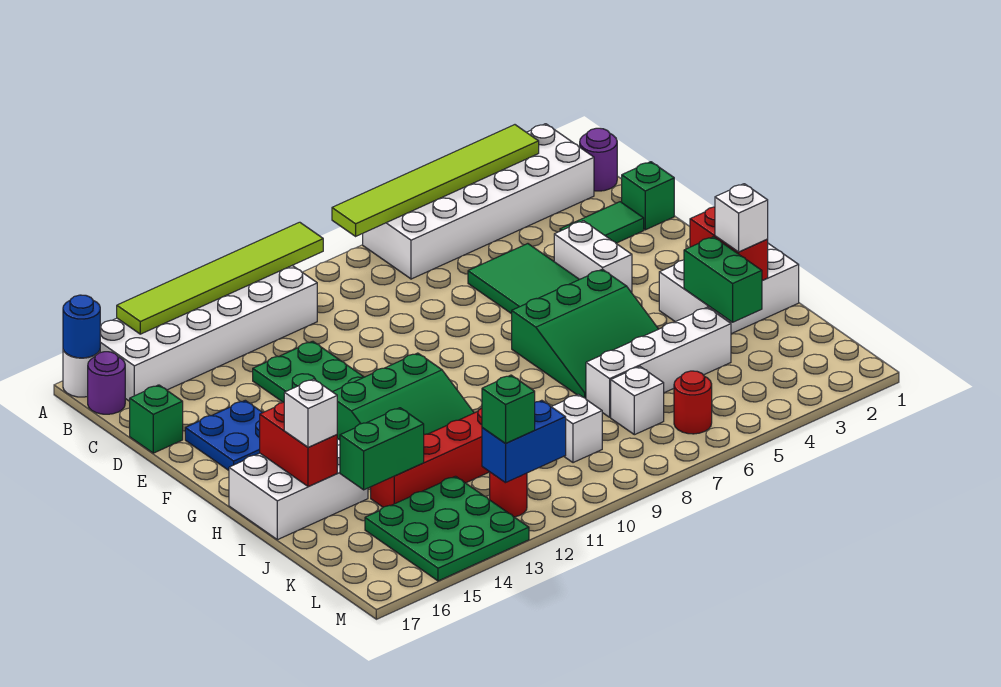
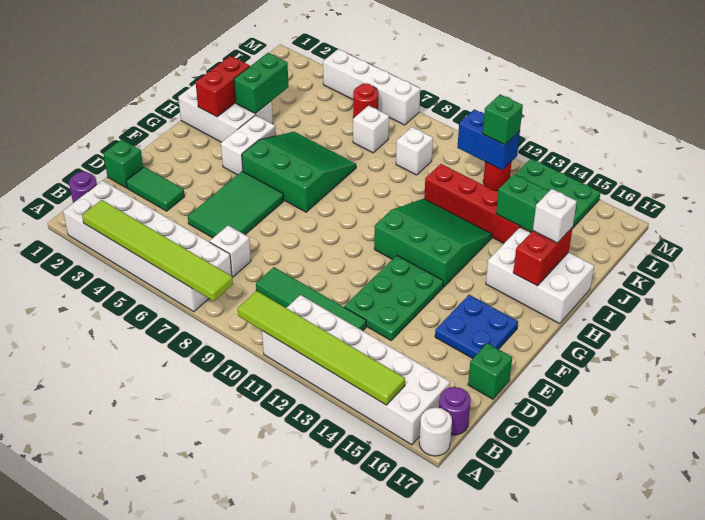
blue 1x1 round brick [63,295,100,358] -> none
none -> green 1x4 tile [256,267,366,331]
white 1x2 brick [554,221,632,293] -> white 1x2 brick moved to [221,115,276,175]
white 1x1 brick [715,184,768,252] -> white 1x1 brick moved to [210,225,251,277]
white 1x4 brick [586,307,731,417] -> white 1x4 brick moved to [323,49,420,125]

